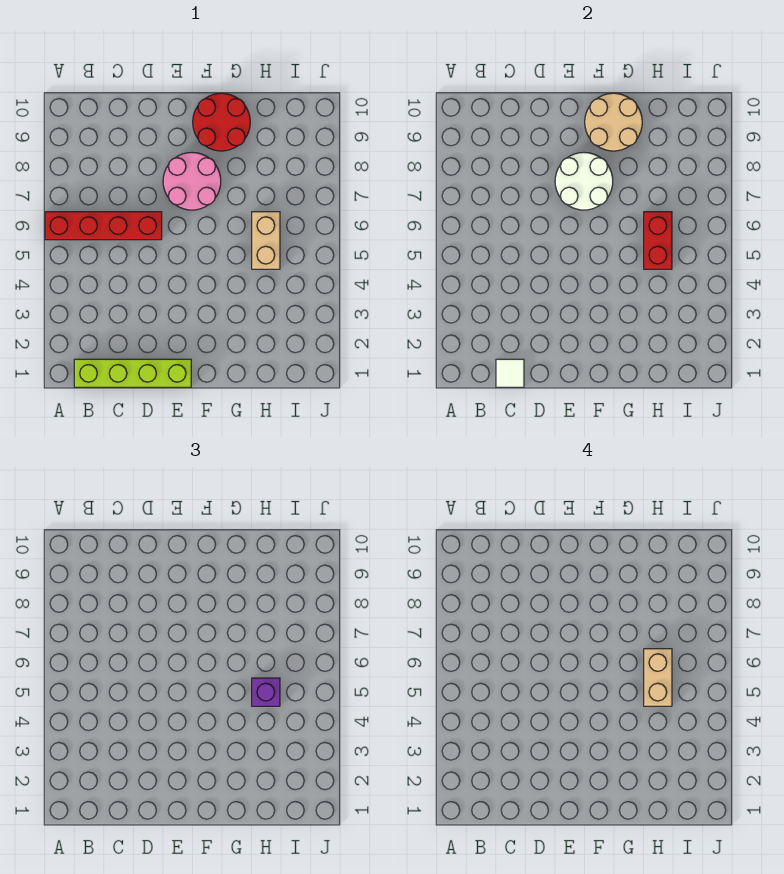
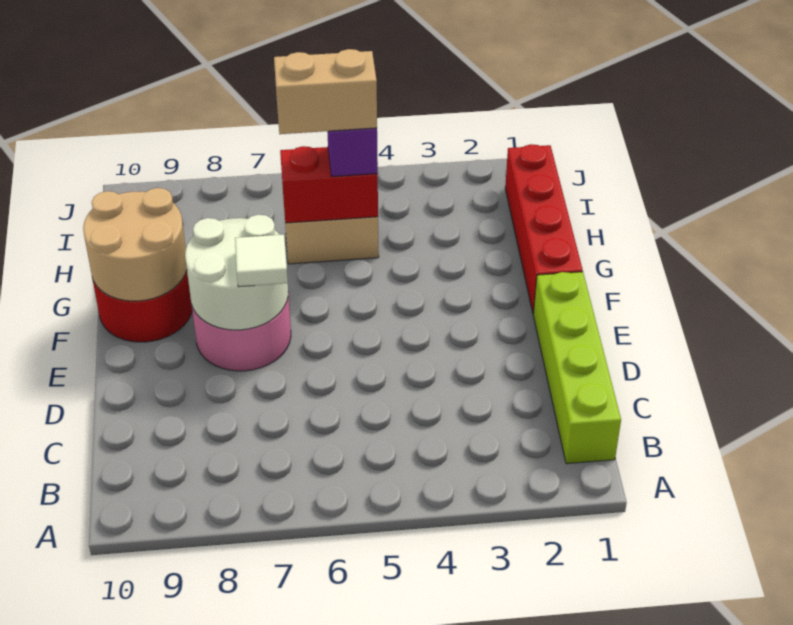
red 1x4 brick [45,212,162,240] -> red 1x4 brick moved to [505,144,583,314]
white 1x1 tile [496,359,524,387] -> white 1x1 tile moved to [235,234,288,287]

